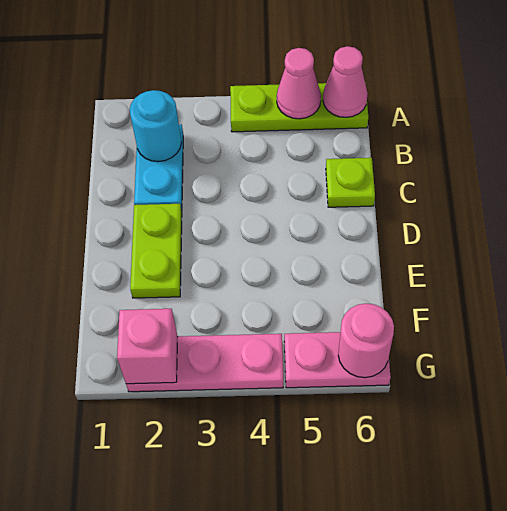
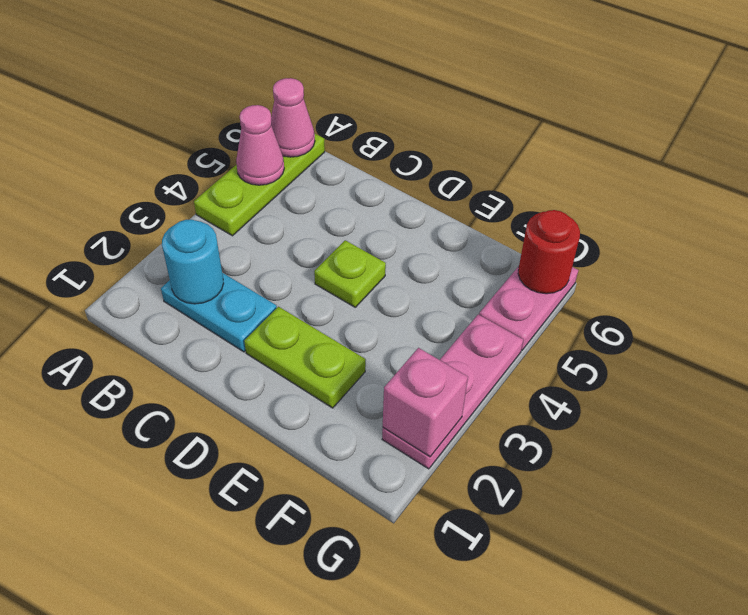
lime 1x1 plate [326,158,375,207] -> lime 1x1 plate moved to [314,240,386,307]
pink 1x1 round brick [338,303,394,378] -> red 1x1 round brick [518,210,580,294]

